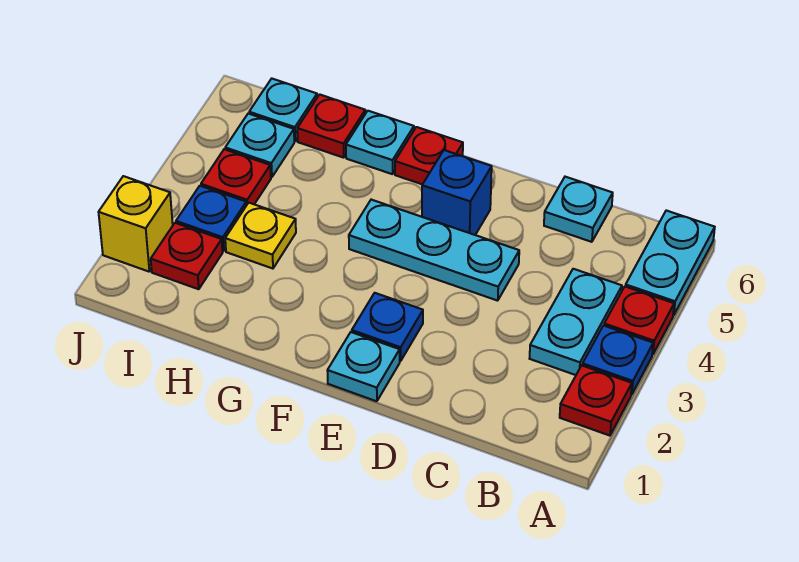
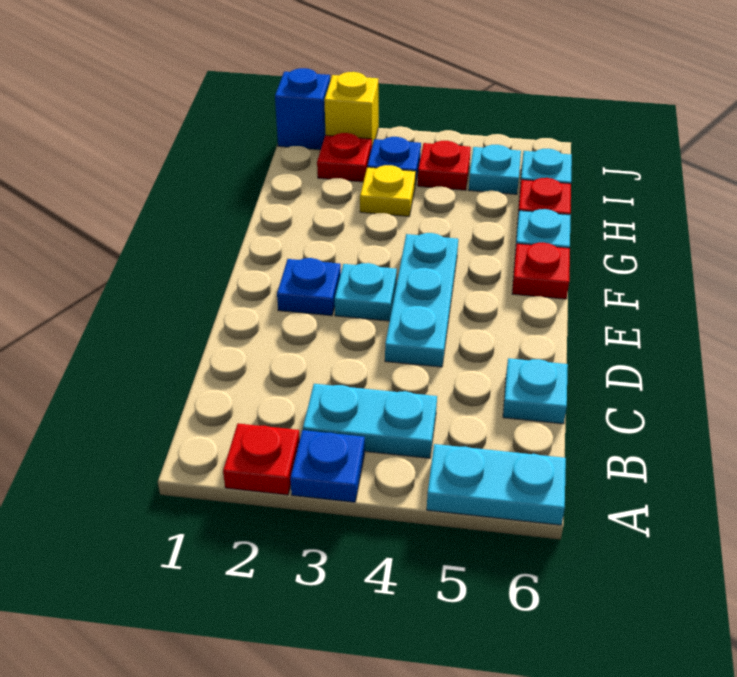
red 1x1 plate [604,287,674,355] -> none
cyan 1x1 plate [327,332,400,401] -> cyan 1x1 plate moved to [335,263,397,321]
blue 1x1 brick [422,150,492,235] -> blue 1x1 brick moved to [275,68,330,150]

